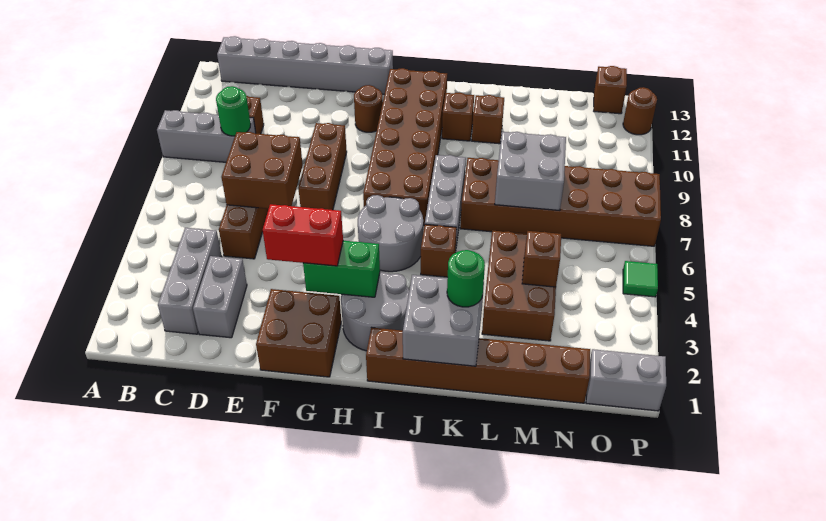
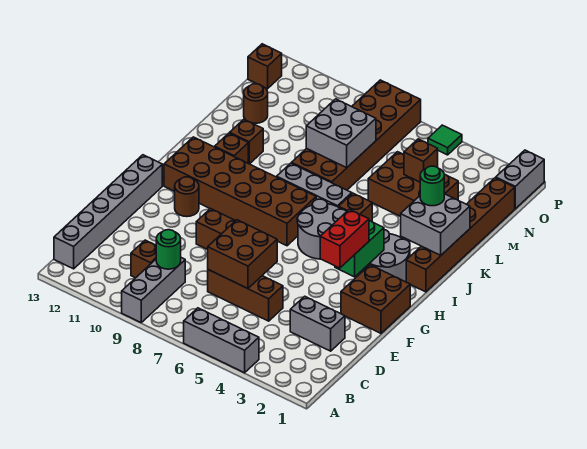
grey 1x3 brick [158,228,222,334] -> grey 1x3 brick moved to [184,308,259,373]
brown 1x1 round brick [623,87,657,135] -> brown 1x1 round brick moved to [244,84,268,123]

